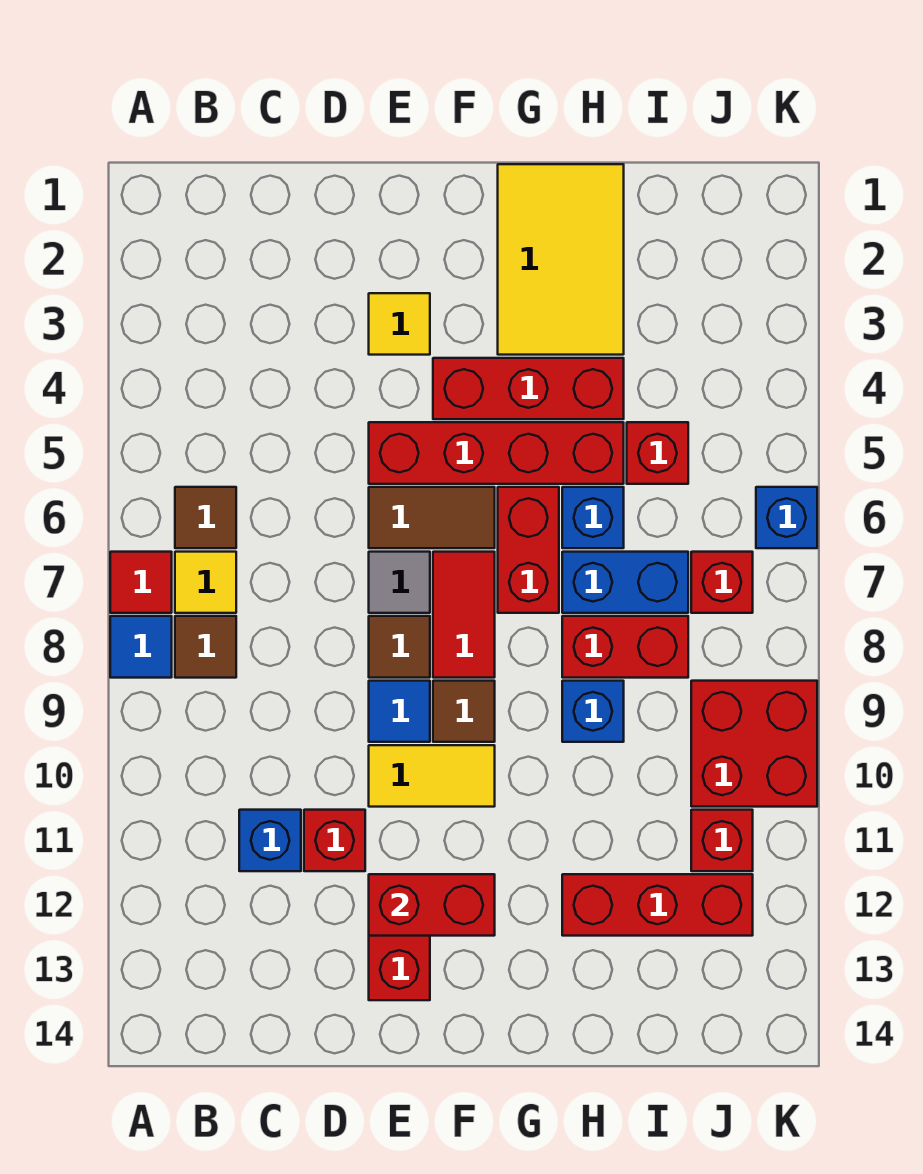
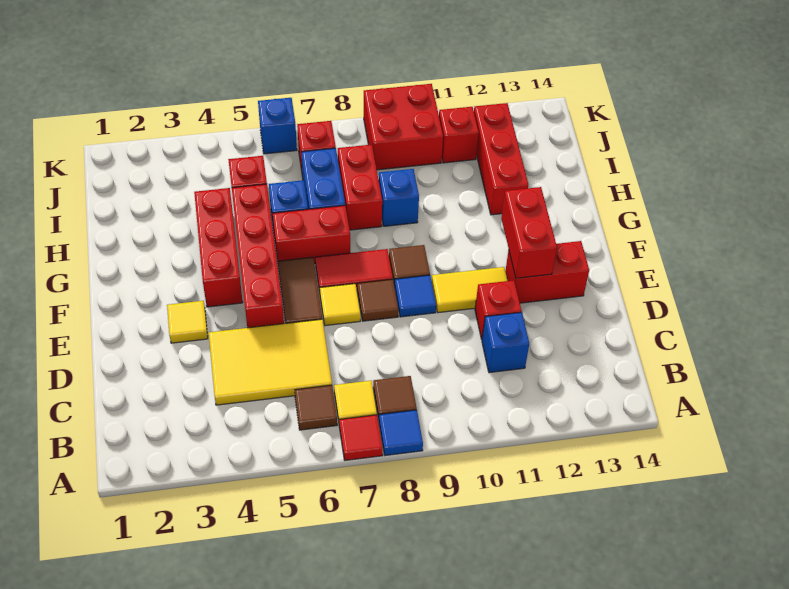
grey 1x1 tile [369,552,430,613] -> yellow 1x1 tile [320,284,361,326]
yellow 1x2 tile [369,745,495,807] -> yellow 1x2 tile turned to [432,267,508,313]
yellow 2x3 tile [498,164,624,355] -> yellow 2x3 tile moved to [209,319,332,405]

